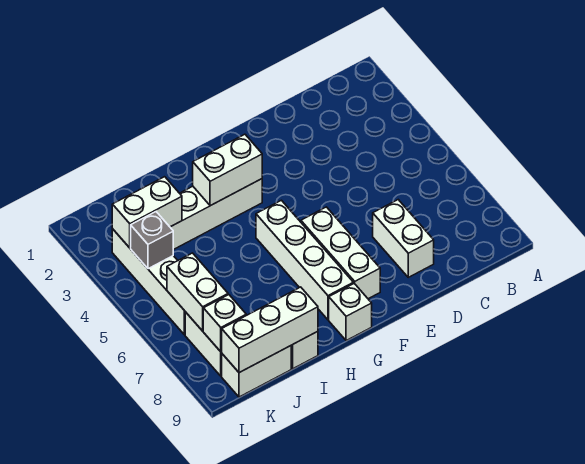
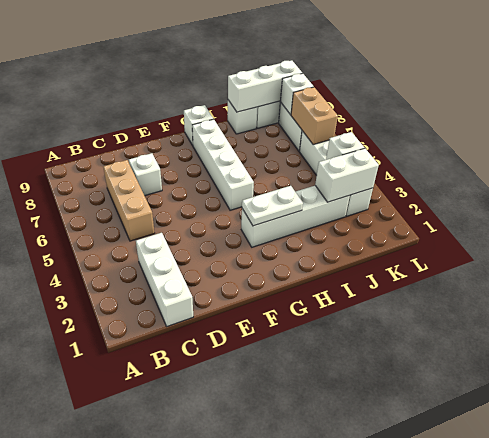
none -> tan 1x3 brick [103,160,154,241]
white 1x2 brick [373,200,434,277] -> white 1x1 brick [129,153,162,196]
white 1x3 brick [301,207,380,299] -> white 1x3 brick moved to [136,233,193,326]
white 1x2 brick [193,134,262,206] -> white 1x2 plate [242,186,303,226]
grey 1x1 brick [131,212,173,269] -> white 1x1 brick [326,132,364,160]
white 1x2 brick [167,253,228,331] -> tan 1x2 brick [291,87,338,145]

